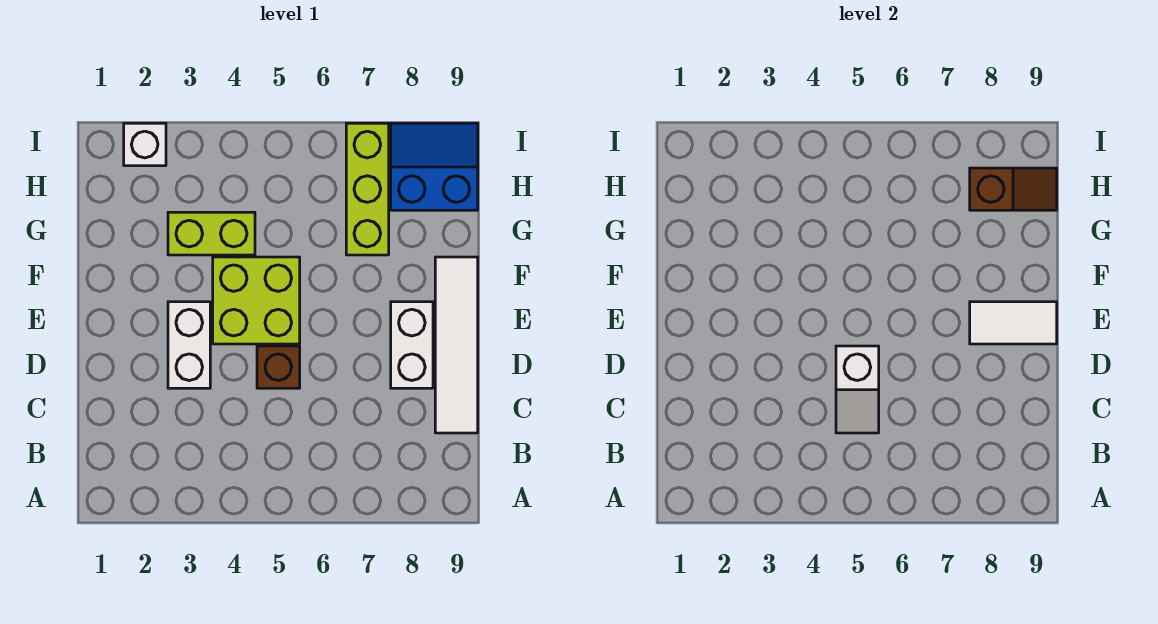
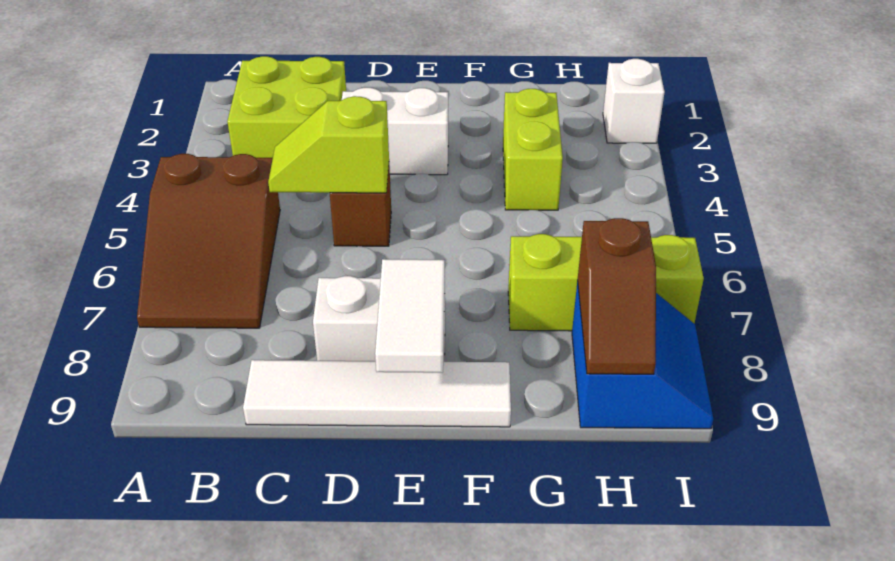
none -> brown 2x3 slope [137,154,280,328]
white 1x2 slope [836,346,879,433] -> lime 1x2 slope [268,96,389,193]
lime 2x2 brick [213,257,300,344] -> lime 2x2 brick moved to [227,56,346,158]

